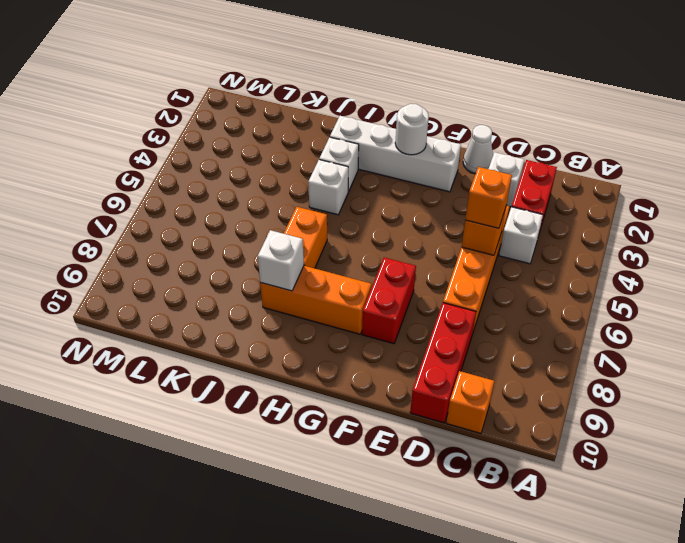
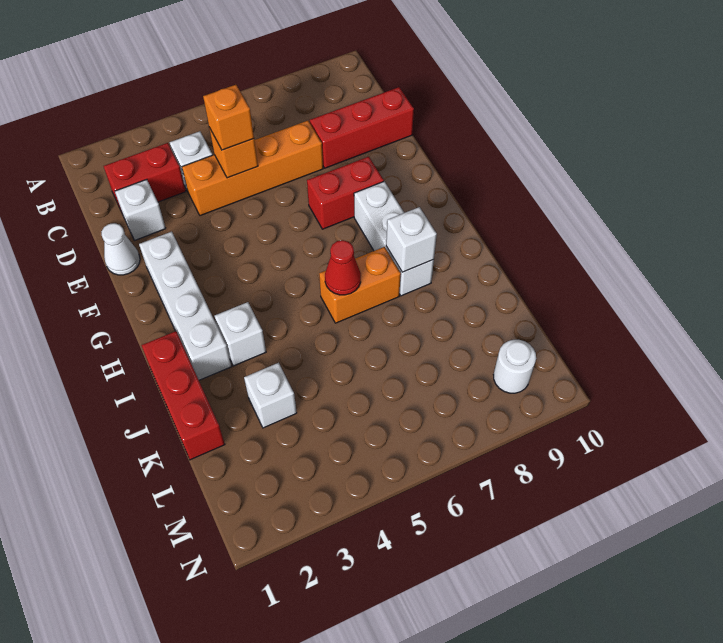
orange 1x1 brick [446,371,494,434] -> none
white 1x1 round brick [395,104,429,155] -> white 1x1 round brick moved to [493,340,536,393]
orange 1x3 brick [260,266,371,334] -> white 1x3 brick [354,181,434,296]
none -> red 1x3 brick [141,331,225,460]
white 1x1 brick [308,160,349,215] -> white 1x1 brick moved to [244,363,297,428]
none -> red 1x1 cone [325,240,361,295]

